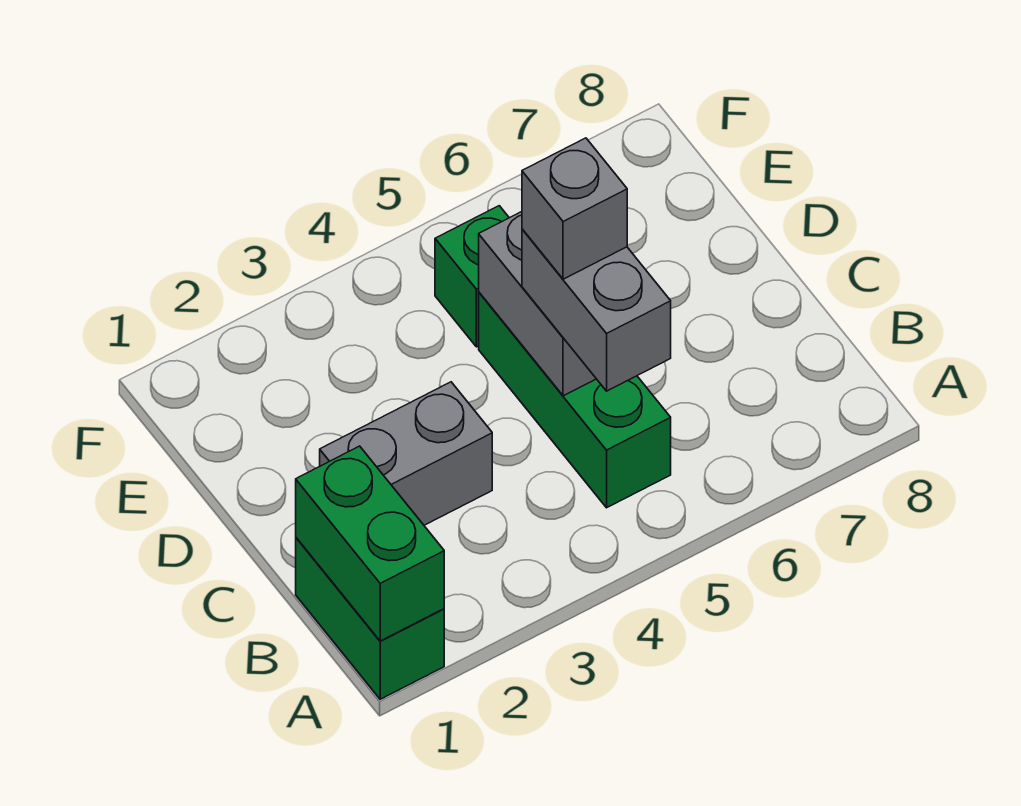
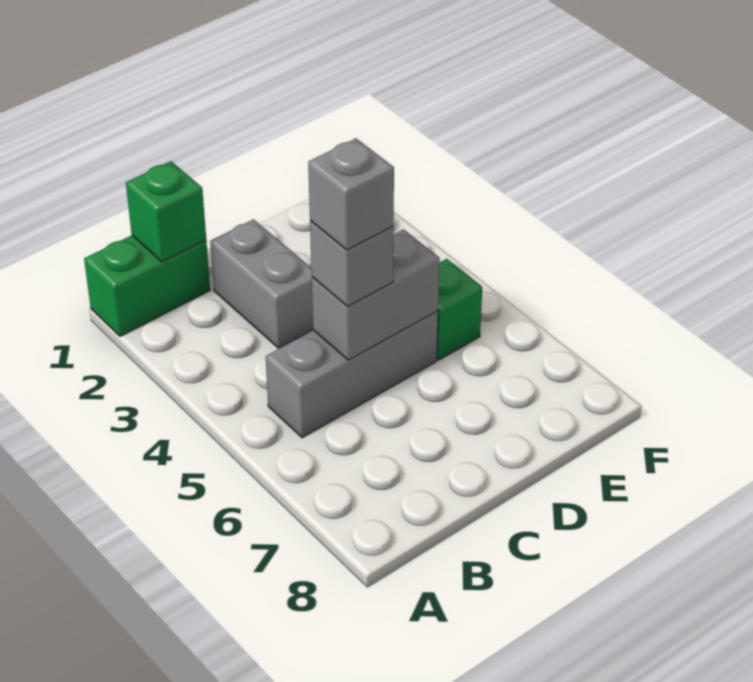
green 1x2 brick [296,446,444,641] -> green 1x1 brick [126,161,206,262]
green 1x3 brick [479,293,671,508] -> grey 1x3 brick [266,311,438,438]
grey 1x2 brick [522,229,671,391] -> grey 1x1 brick [310,221,394,306]

